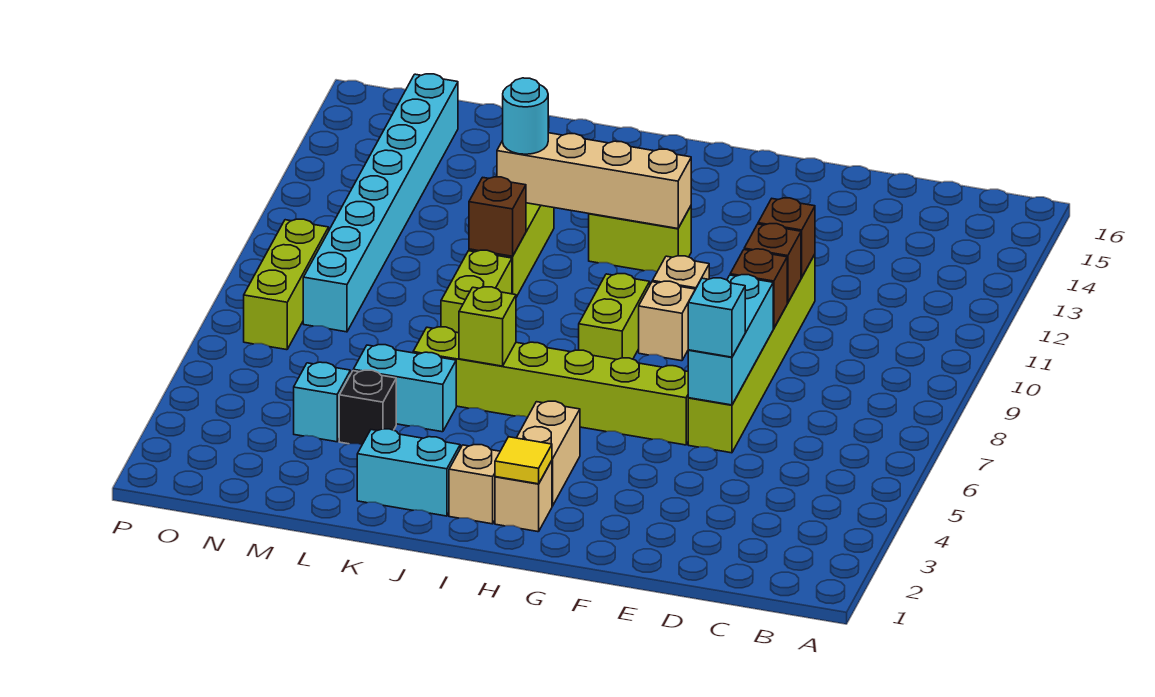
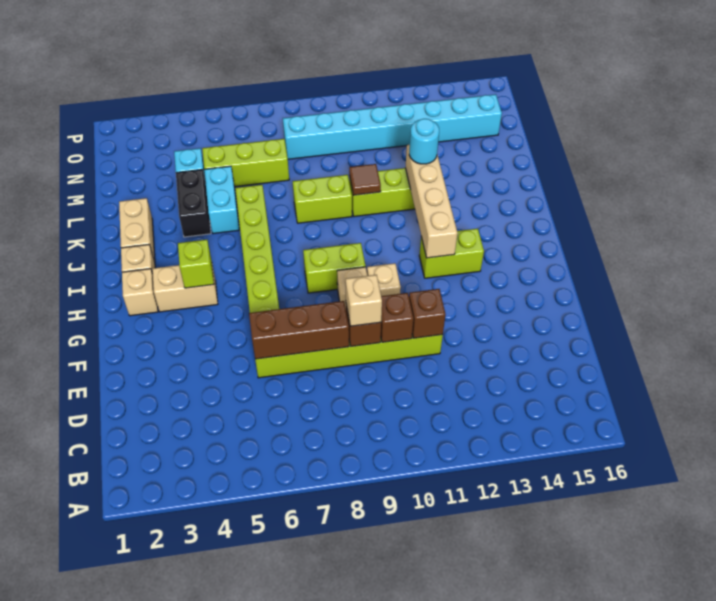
cyan 1x3 brick [688,275,773,405] -> brown 1x3 brick [249,301,349,359]
cyan 1x1 brick [688,278,745,357] -> none
none -> tan 1x1 brick [346,275,382,326]
yellow 1x1 tile [495,437,552,484] -> none
lime 1x2 brick [589,206,691,272] -> lime 1x2 brick turned to [419,229,484,278]
cyan 1x2 brick [357,429,460,516] -> tan 1x2 brick [119,198,155,262]
lime 1x1 brick [459,287,516,366] -> lime 1x1 brick moved to [178,240,214,288]
brown 1x1 brick [469,177,526,256] -> brown 1x1 tile [349,164,381,195]
black 1x1 brick [339,370,396,445] -> black 1x2 brick [176,170,211,237]
lime 1x3 brick [244,219,329,350] -> lime 1x3 brick moved to [202,139,289,187]

